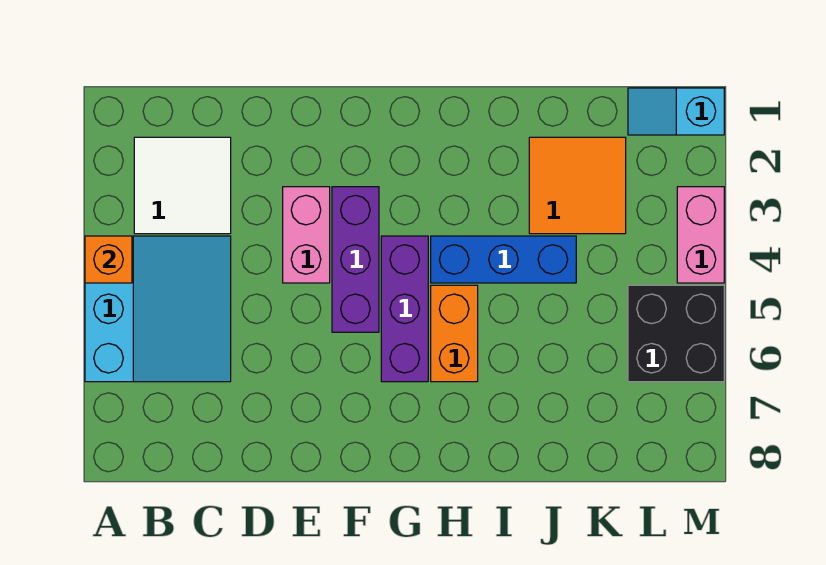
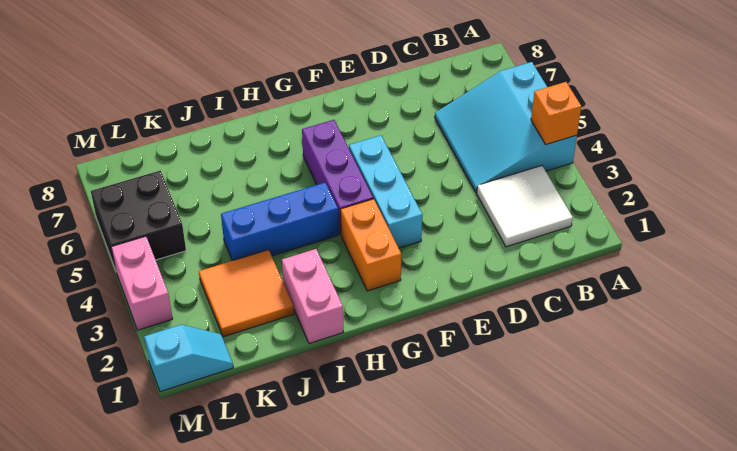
pink 1x2 brick [283,187,330,283] -> pink 1x2 brick moved to [282,249,343,343]
purple 1x3 brick [332,187,379,332] -> cyan 1x3 brick [349,135,422,248]
orange 1x2 brick [431,285,478,382] -> orange 1x2 brick moved to [340,199,401,291]

